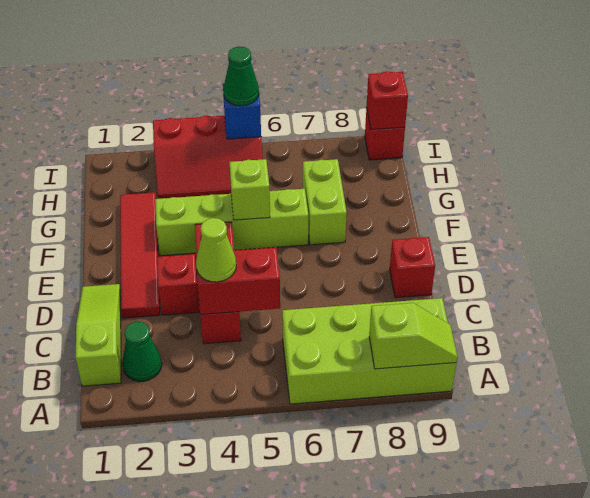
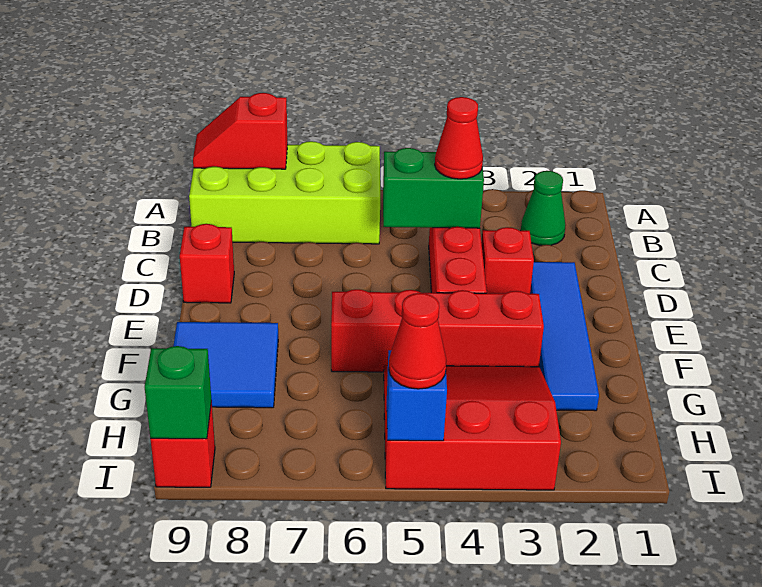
lime 1x2 slope [369,303,457,369] -> red 1x2 slope [193,93,288,169]
lime 1x3 slope [76,284,121,386] -> none
red 1x2 brick [196,247,280,314] -> green 1x2 brick [383,148,484,228]
lime 1x1 cone [196,218,236,282] -> red 1x1 cone [435,97,483,179]
red 1x4 tile [120,192,160,318] -> blue 1x4 tile [530,262,599,411]
lime 1x4 brick [155,189,308,256] -> red 1x4 brick [331,289,544,372]
lime 1x1 brick [230,159,270,220] -> none
lime 1x2 brick [303,159,347,245] -> none
none -> blue 2x2 tile [173,322,278,408]
red 2x3 slope [153,116,263,199] -> red 3x3 slope [384,365,561,490]
green 1x1 cone [223,47,259,106] -> red 1x1 cone [389,293,446,389]
red 1x1 brick [367,71,408,129] -> green 1x1 brick [145,346,211,439]

